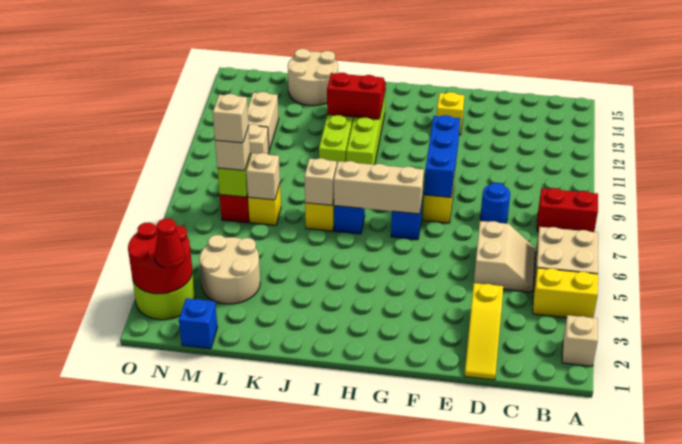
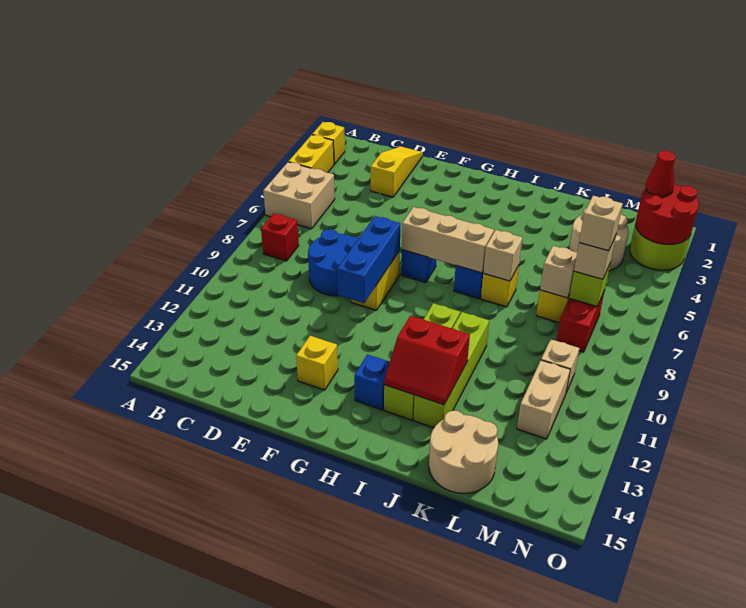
tan 1x1 brick [562,315,598,366] -> yellow 1x1 brick [312,122,345,164]
yellow 1x2 brick [533,268,598,318] -> yellow 1x2 brick turned to [289,135,334,173]
red 1x2 brick [537,188,598,232] -> red 1x1 brick [261,214,299,261]
tan 2x2 slope [474,221,535,292] -> none
blue 1x1 round brick [480,183,510,223] -> blue 2x2 round brick [308,229,359,296]
blue 1x1 brick [179,298,217,349] -> blue 1x1 brick moved to [354,355,390,410]

